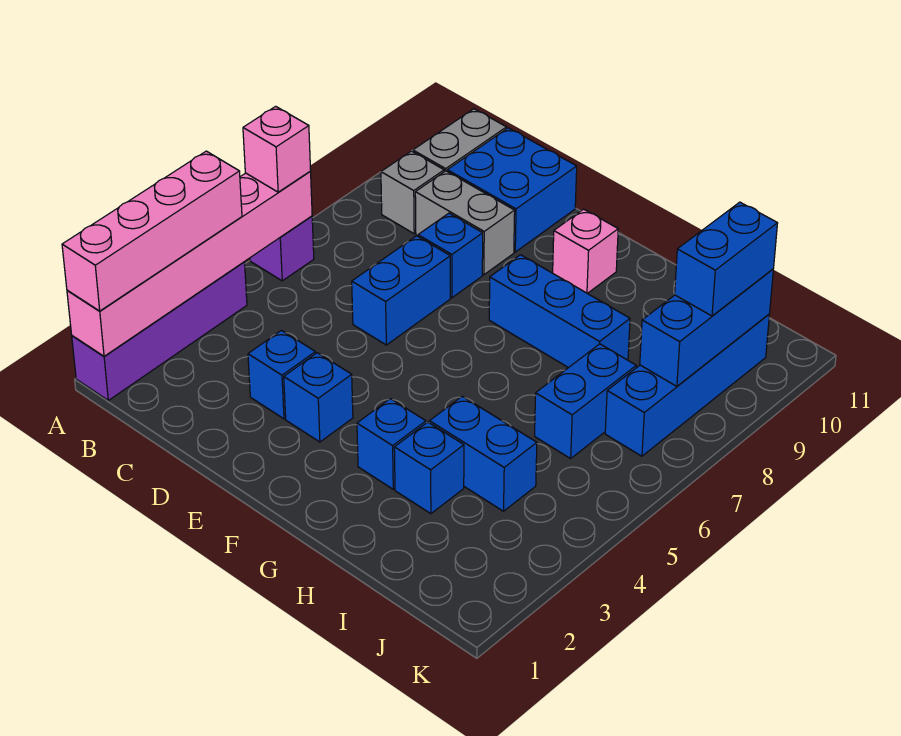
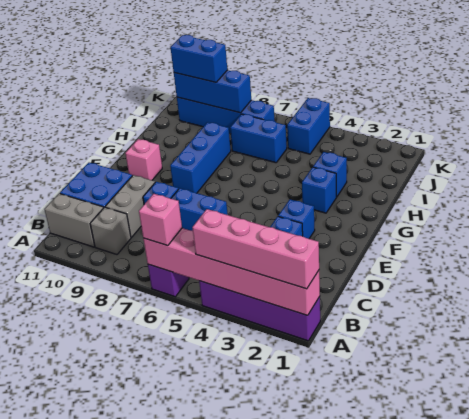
blue 1x2 brick [429,396,537,511] -> blue 1x2 brick moved to [287,98,330,154]

